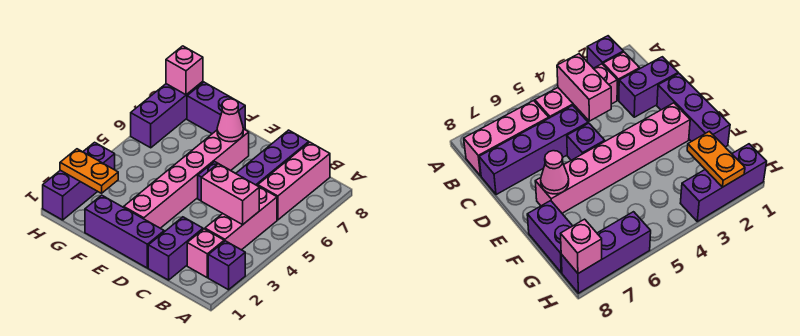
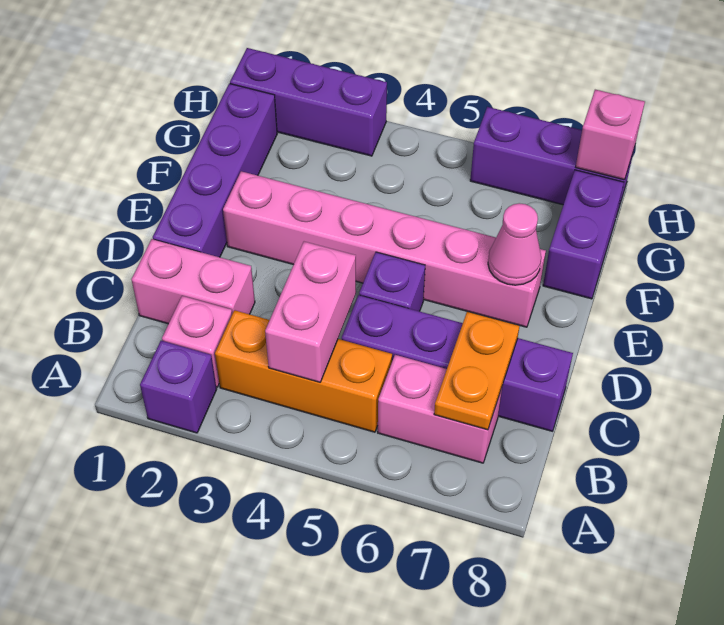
pink 1x3 brick [205,187,277,250] -> orange 1x3 brick [215,310,392,432]
pink 1x3 brick [258,142,330,220] -> pink 1x2 brick [378,355,503,463]
purple 1x2 brick [148,217,203,280] -> pink 1x2 brick [132,239,255,324]
purple 1x3 brick [85,195,164,268] -> purple 1x4 brick [153,84,277,257]
orange 1x2 plate [60,149,118,193] -> orange 1x2 plate moved to [434,312,519,430]

